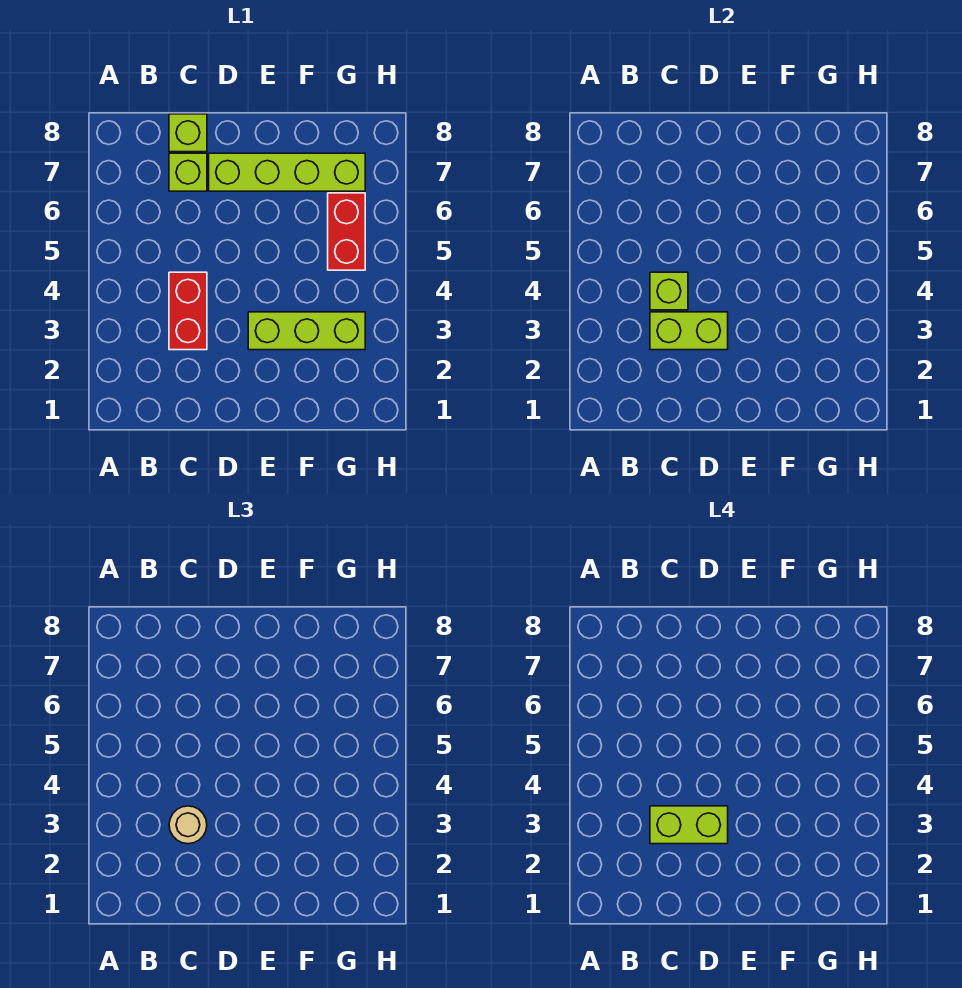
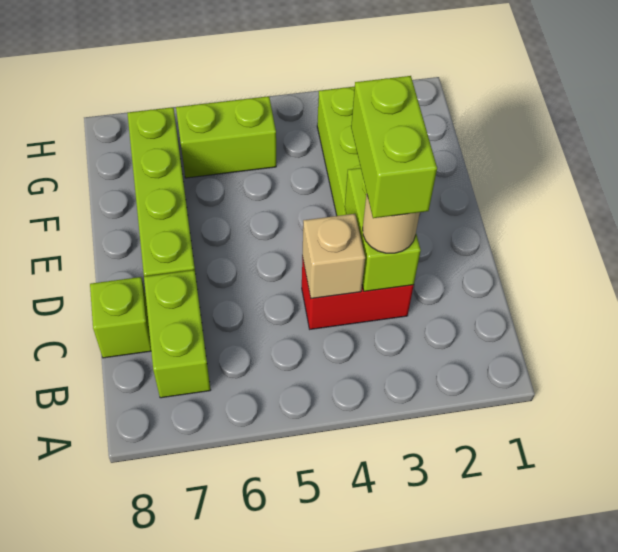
lime 1x1 brick [650,272,688,310] -> tan 1x1 brick [302,214,365,299]
lime 1x1 brick [169,153,207,191] -> lime 1x2 brick [144,270,210,398]
red 1x2 brick [328,193,365,270] -> lime 1x2 brick [176,96,276,178]

